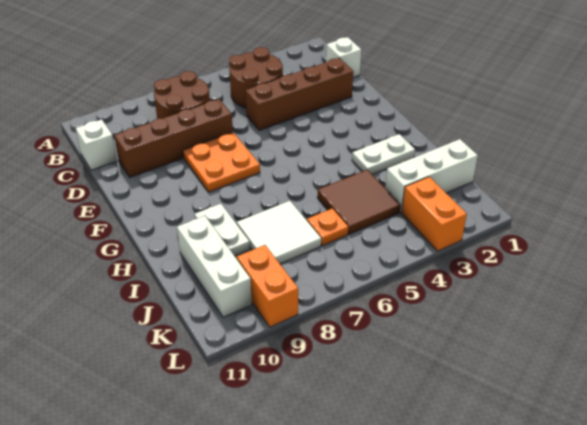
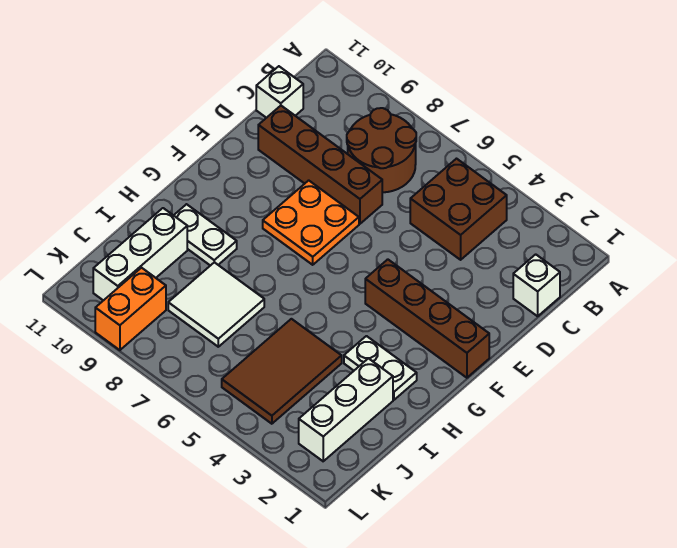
brown 2x2 round brick [229,47,283,108] -> brown 2x2 brick [410,159,507,260]
brown 1x4 brick [246,58,353,130] -> brown 1x4 brick moved to [365,259,489,378]
white 1x2 plate [194,204,250,256] -> white 1x2 plate turned to [174,204,237,266]
brown 2x2 tile [317,170,401,234] -> brown 2x3 tile [222,319,342,424]
white 1x3 brick [385,139,478,212] -> white 1x3 brick turned to [299,359,393,461]
orange 1x1 plate [307,208,348,246] -> none
orange 1x2 brick [402,177,467,251] -> none

